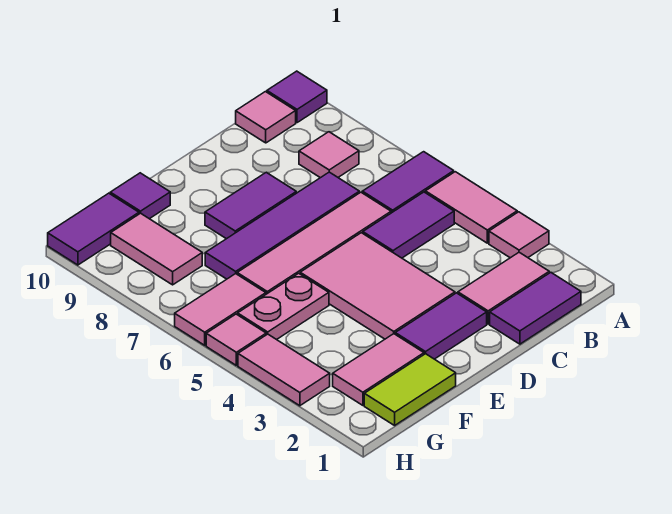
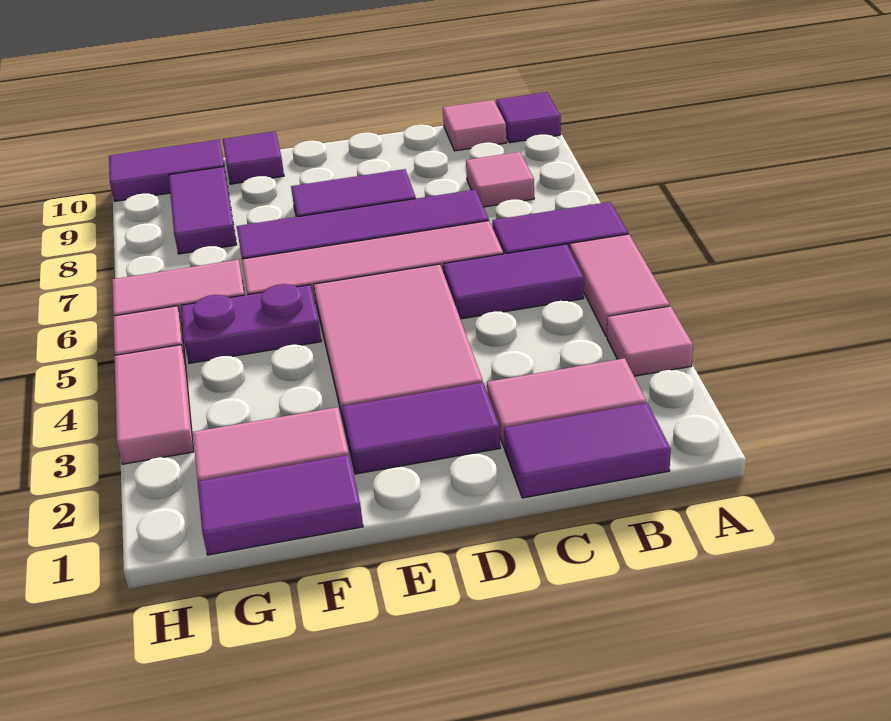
lime 1x2 tile [364,354,456,425] -> purple 1x2 tile [198,455,363,555]
pink 1x2 plate [238,273,329,340] -> purple 1x2 plate [181,284,321,363]
pink 1x2 tile [111,213,202,285] -> purple 1x2 tile [169,167,237,254]

